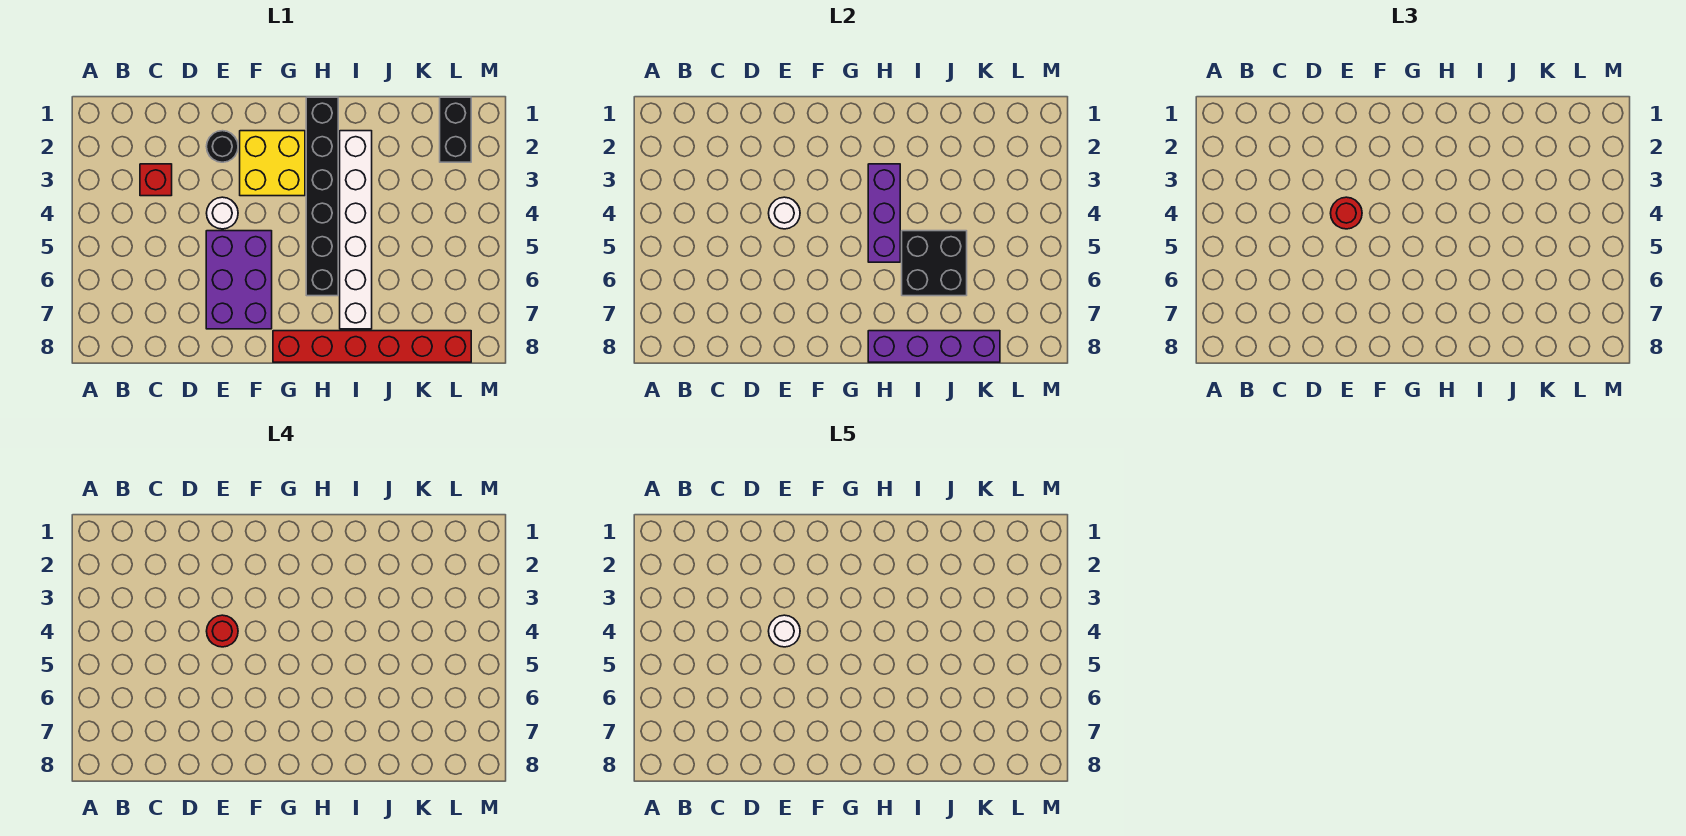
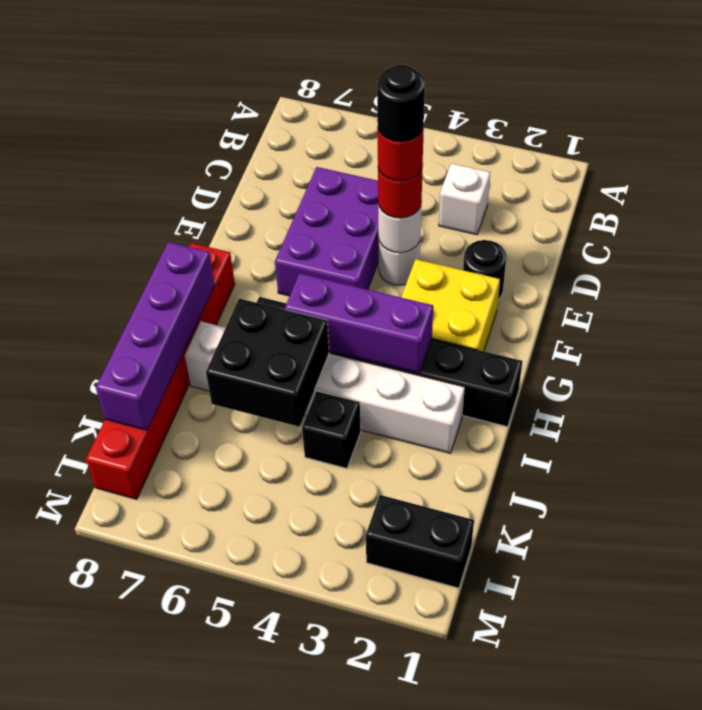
red 1x1 brick [140,164,172,196] -> white 1x1 brick [439,164,490,235]
white 1x1 round brick [769,615,800,647] -> black 1x1 round brick [377,65,425,142]
purple 2x3 brick [206,231,272,329] -> purple 2x3 brick turned to [275,167,379,296]
none -> black 1x1 brick [302,391,361,468]

